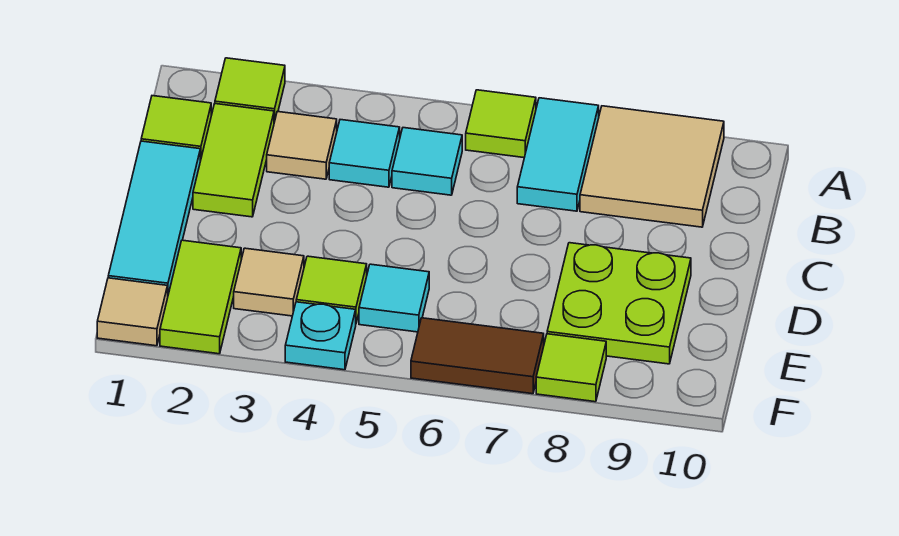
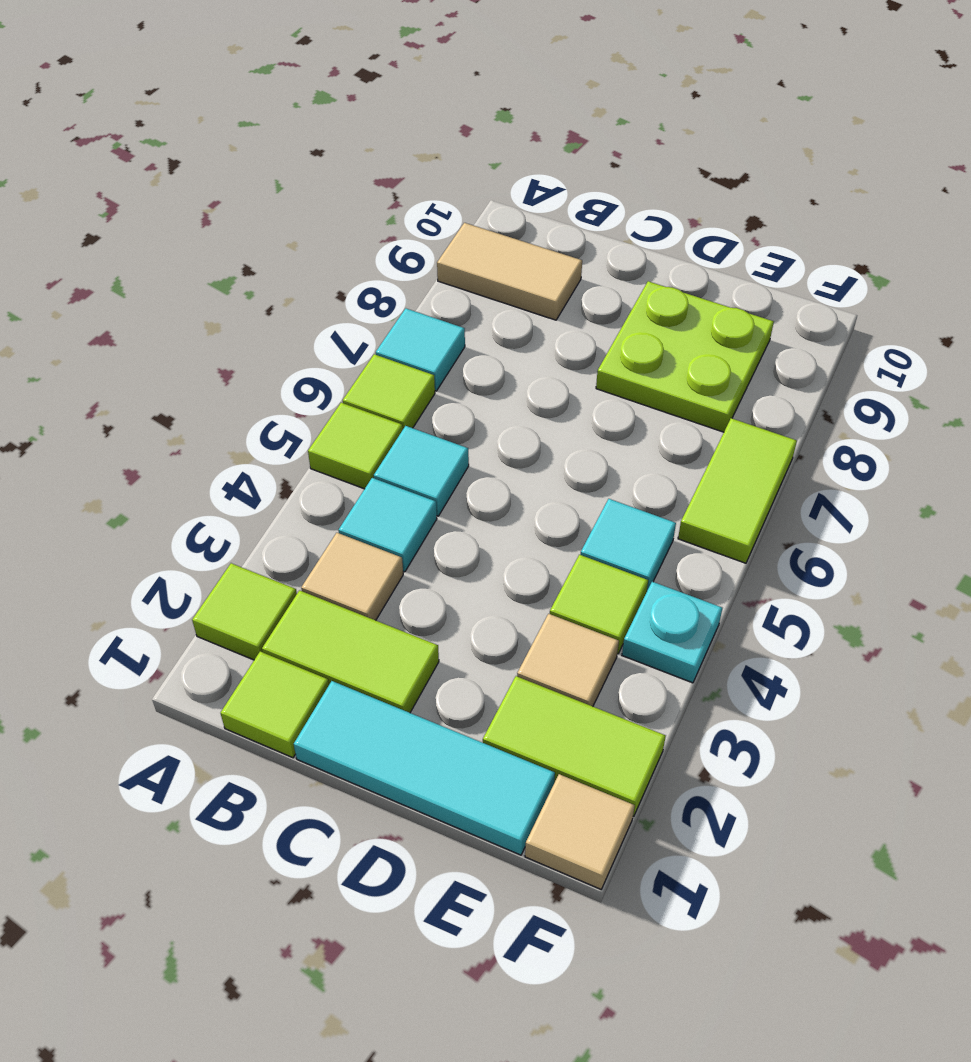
cyan 1x2 tile [517,98,599,211] -> cyan 1x1 tile [376,308,465,391]
tan 2x2 tile [580,106,724,227] -> tan 1x2 tile [437,223,582,320]
brown 1x2 tile [411,318,544,394] -> lime 1x2 tile [678,418,797,563]
lime 1x1 tile [536,334,606,402] -> lime 1x1 tile moved to [308,403,403,489]

